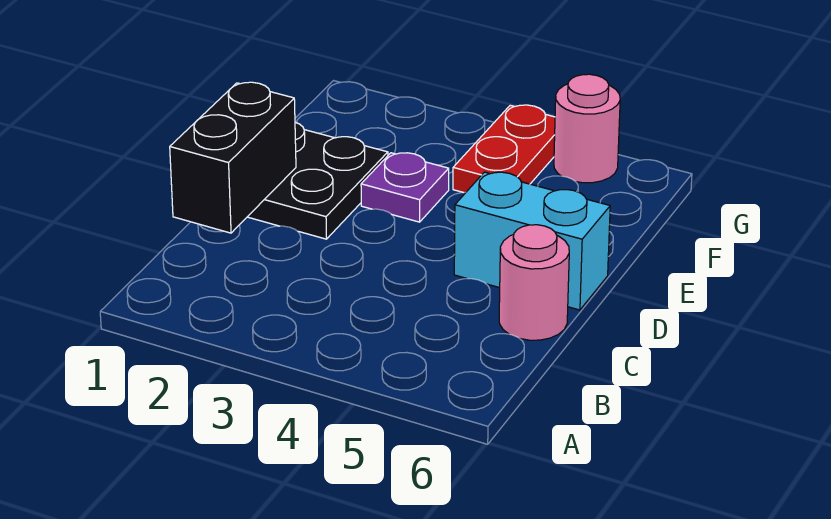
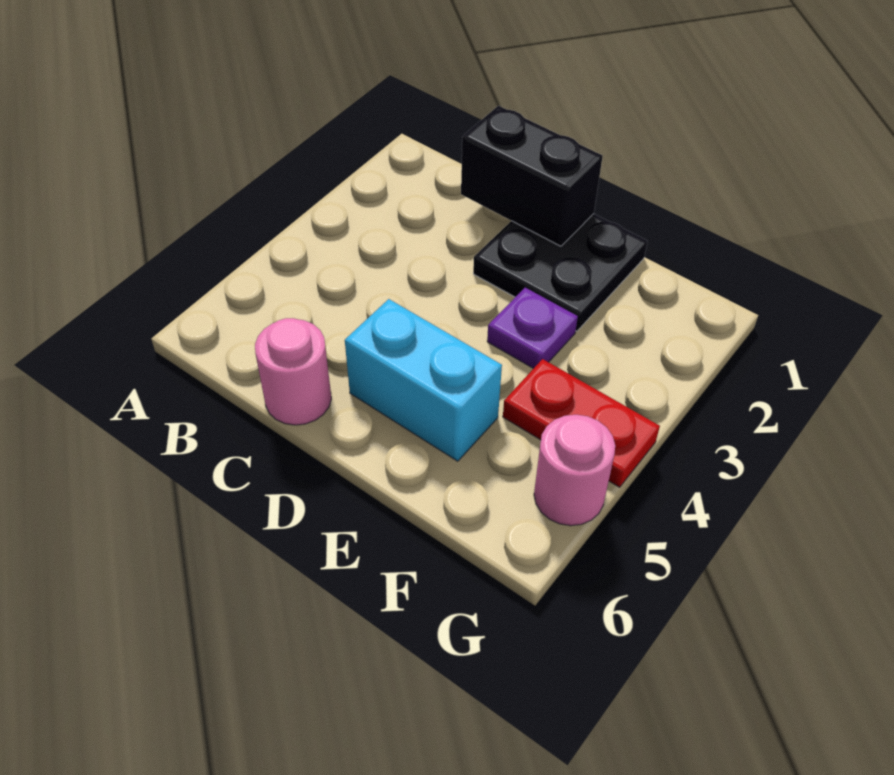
cyan 1x2 brick [454,172,610,310] -> cyan 1x2 brick turned to [345,299,502,461]

